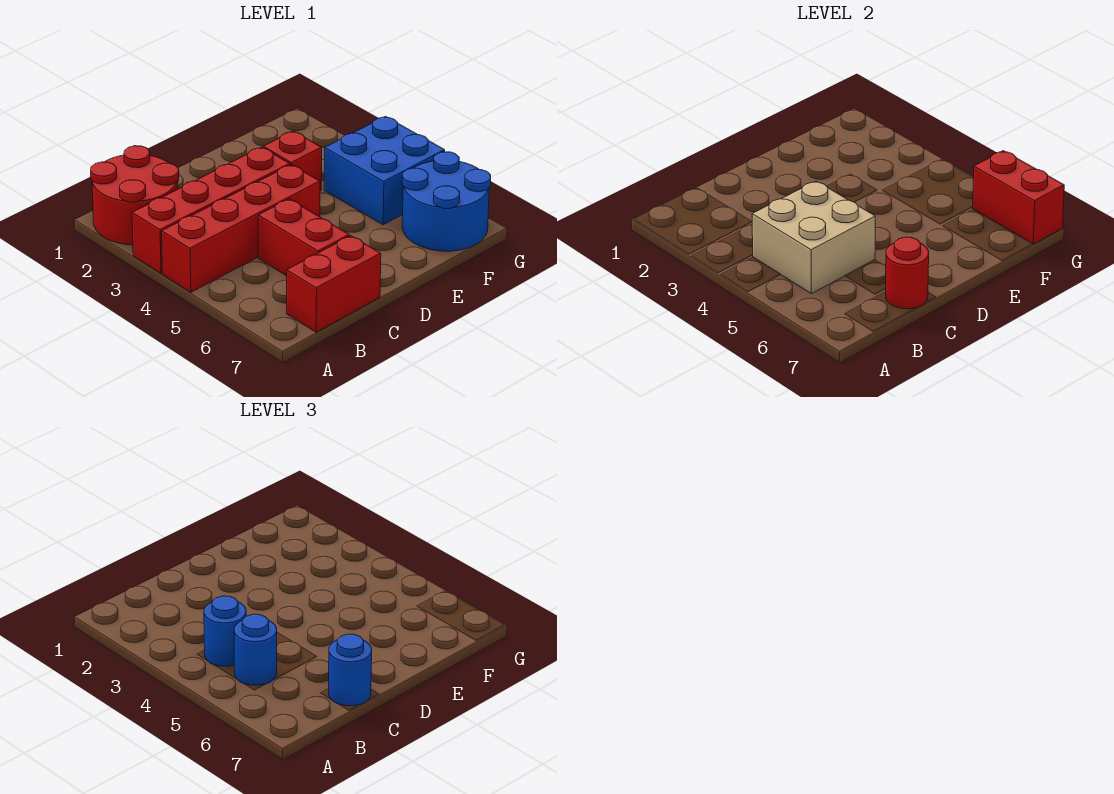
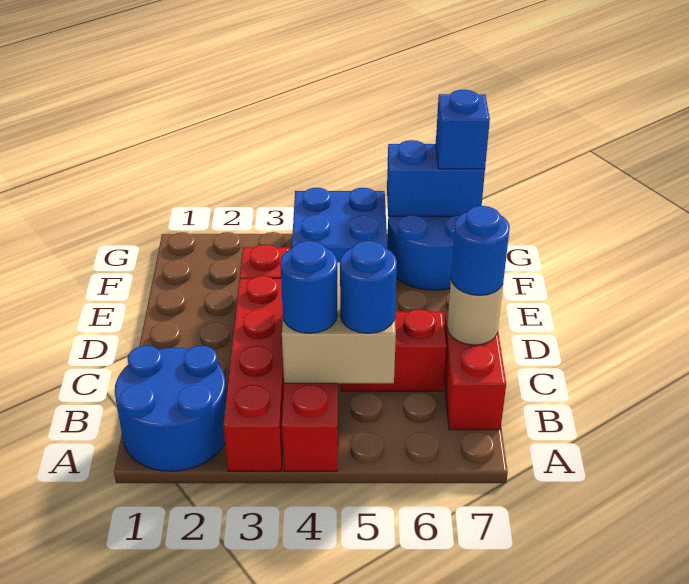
red 2x2 round brick [91,146,179,245] -> blue 2x2 round brick [115,346,227,471]
red 1x1 round brick [886,237,929,309] -> tan 1x1 round brick [447,280,503,345]
red 1x2 brick [973,151,1064,244] -> blue 1x2 brick [387,140,485,216]
none -> blue 1x1 brick [436,90,490,169]

